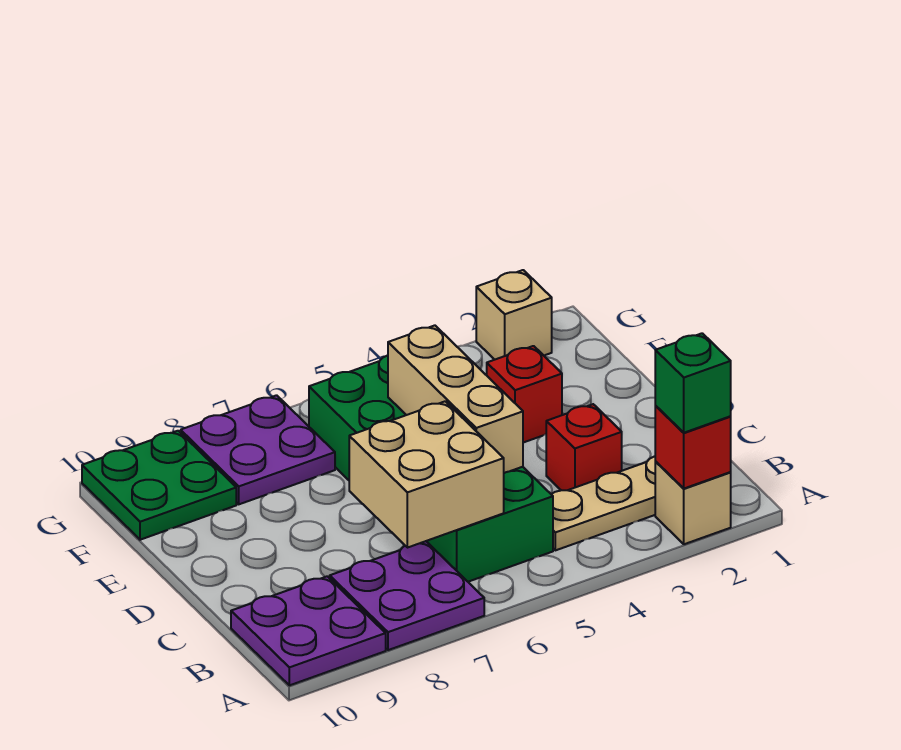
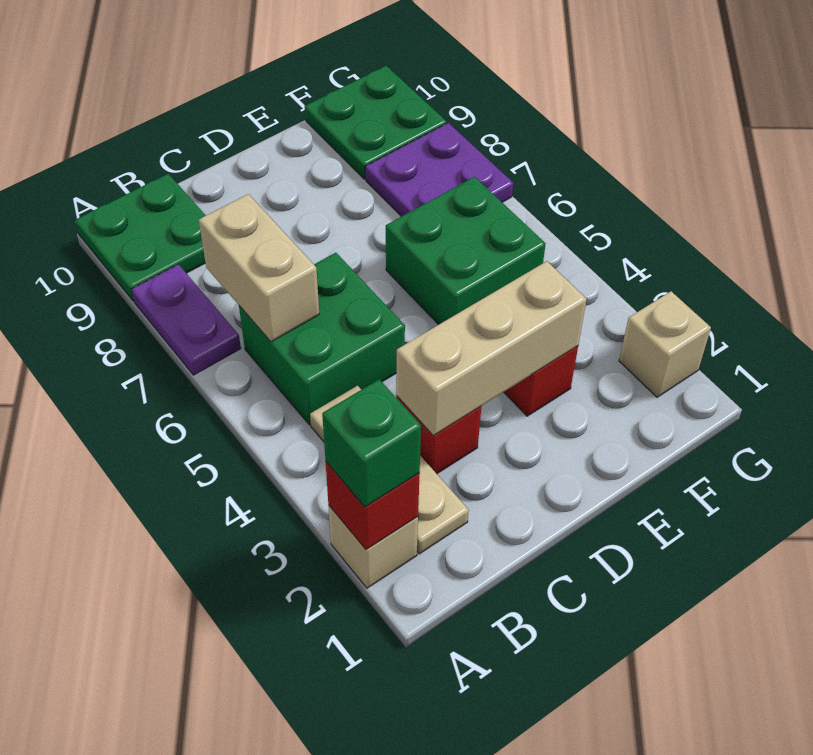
purple 2x2 plate [330,541,484,650] -> purple 1x2 plate [132,264,241,375]
purple 2x2 plate [231,576,386,685] -> green 2x2 plate [75,174,206,301]
tan 2x2 brick [349,401,504,548] -> tan 1x2 brick [199,194,319,342]
tan 1x3 brick [388,325,523,473] -> tan 1x3 brick moved to [396,261,587,435]

